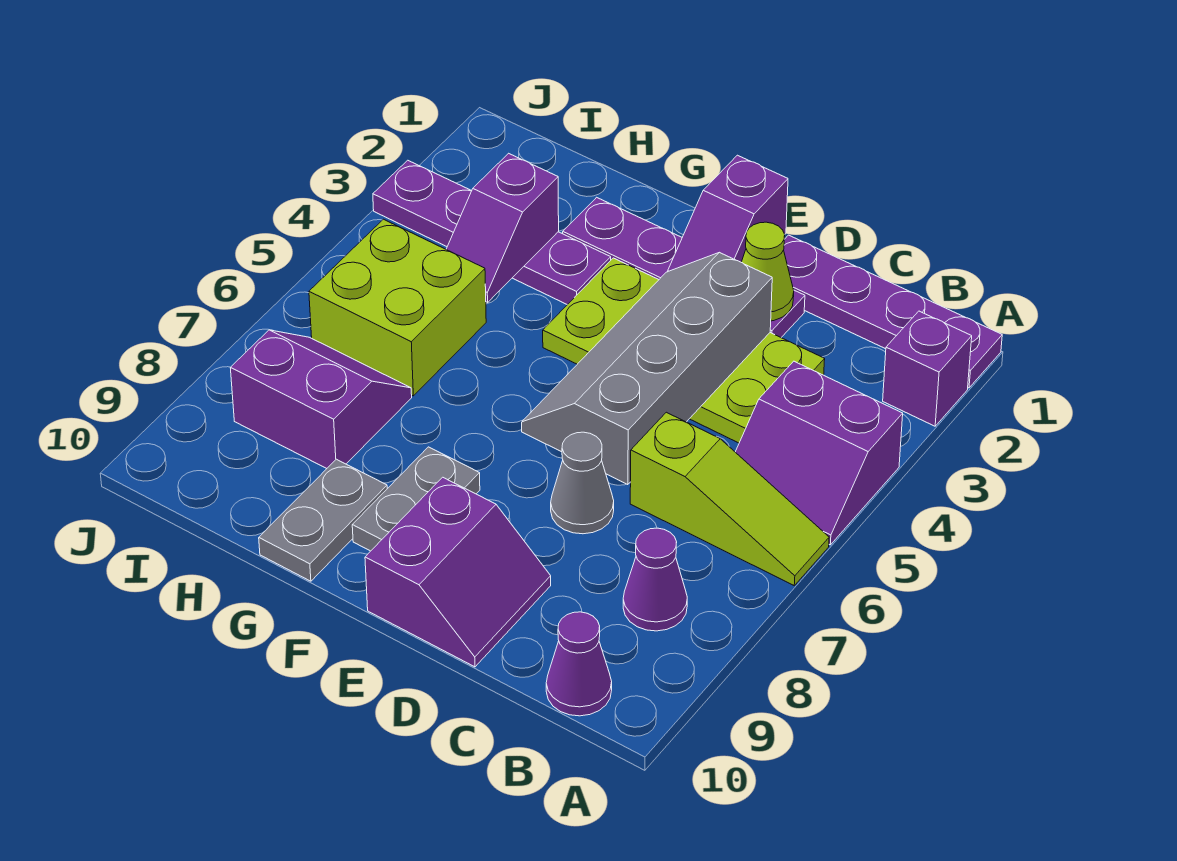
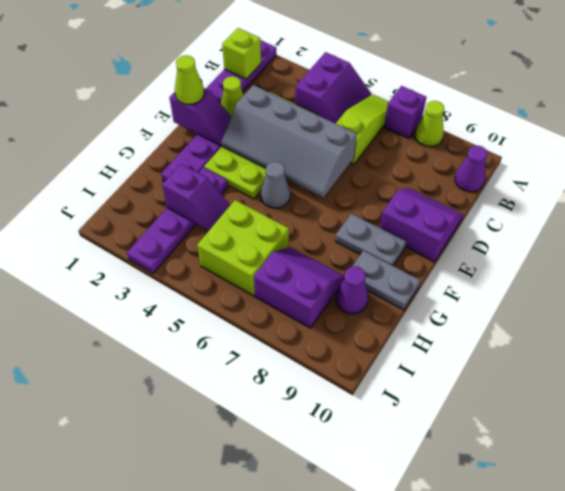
purple 1x1 brick [883,311,972,426] -> purple 1x1 brick moved to [384,86,426,138]
none -> lime 1x1 cone [415,101,444,147]
none -> lime 1x1 brick [222,28,261,79]
purple 1x1 cone [623,528,687,631] -> purple 1x1 cone moved to [336,266,368,314]
grey 1x1 cone [551,432,614,534] -> grey 1x1 cone moved to [261,162,290,208]
none -> lime 1x1 cone [175,55,204,104]
purple 2x2 slope [230,330,412,468] -> purple 2x2 slope turned to [254,247,344,328]

